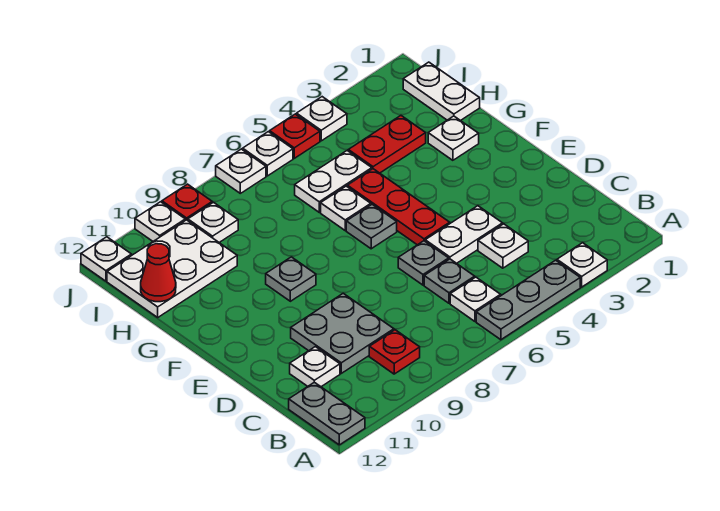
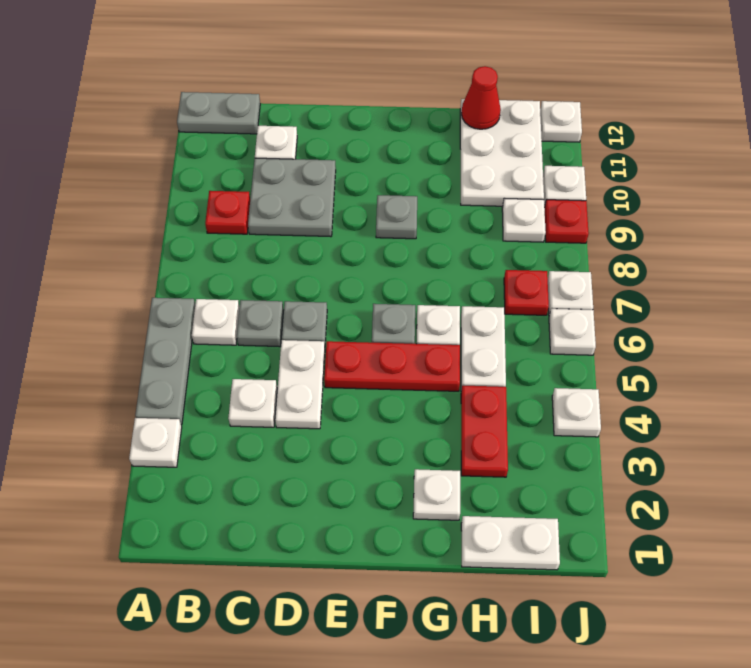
red 1x1 plate [270,114,320,158] -> red 1x1 plate moved to [504,270,549,315]

